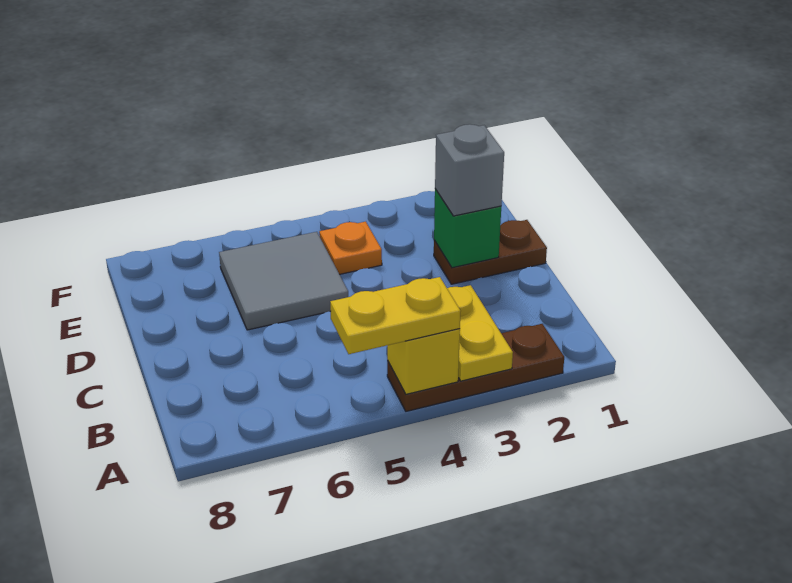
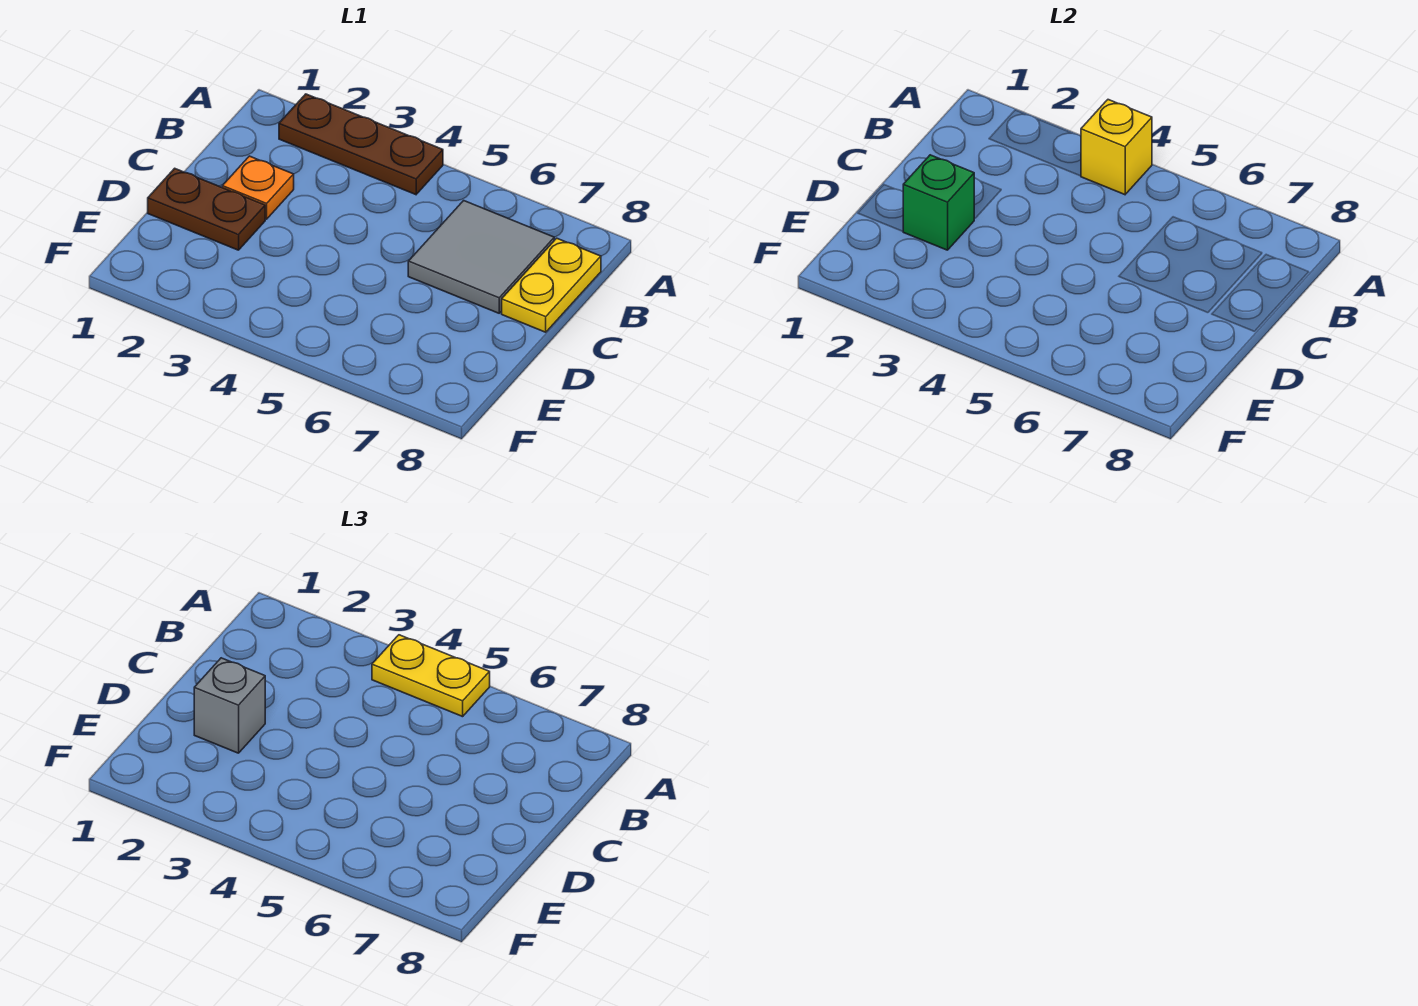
yellow 1x2 plate [447,285,513,381] -> yellow 1x2 plate moved to [502,238,601,332]
grey 2x2 tile [219,232,348,330] -> grey 2x2 tile moved to [408,201,554,313]
orange 1x1 plate [319,222,382,274] -> orange 1x1 plate moved to [222,156,294,219]

